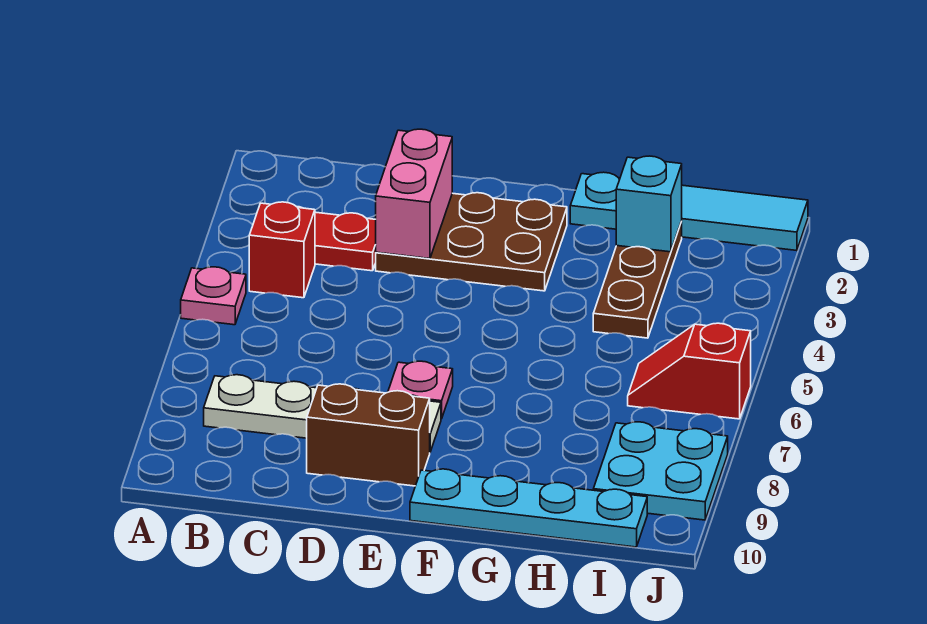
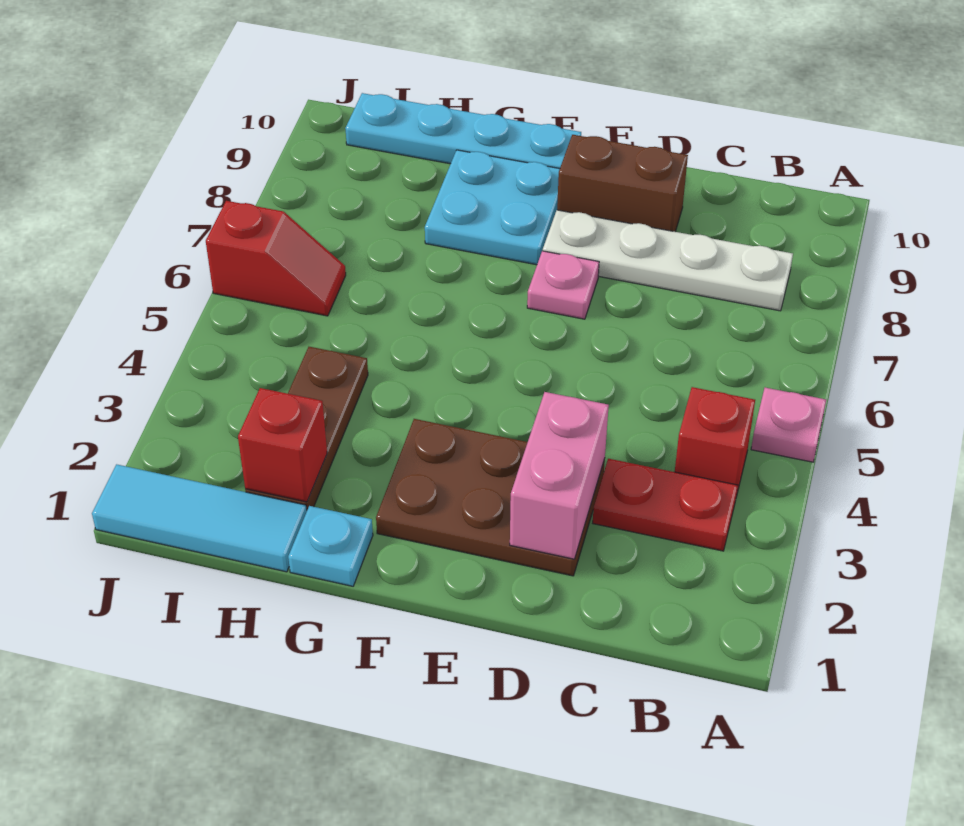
cyan 1x1 brick [616,156,682,252] -> red 1x1 brick [238,388,327,502]
cyan 2x2 plate [593,422,728,520] -> cyan 2x2 plate moved to [425,150,560,265]

